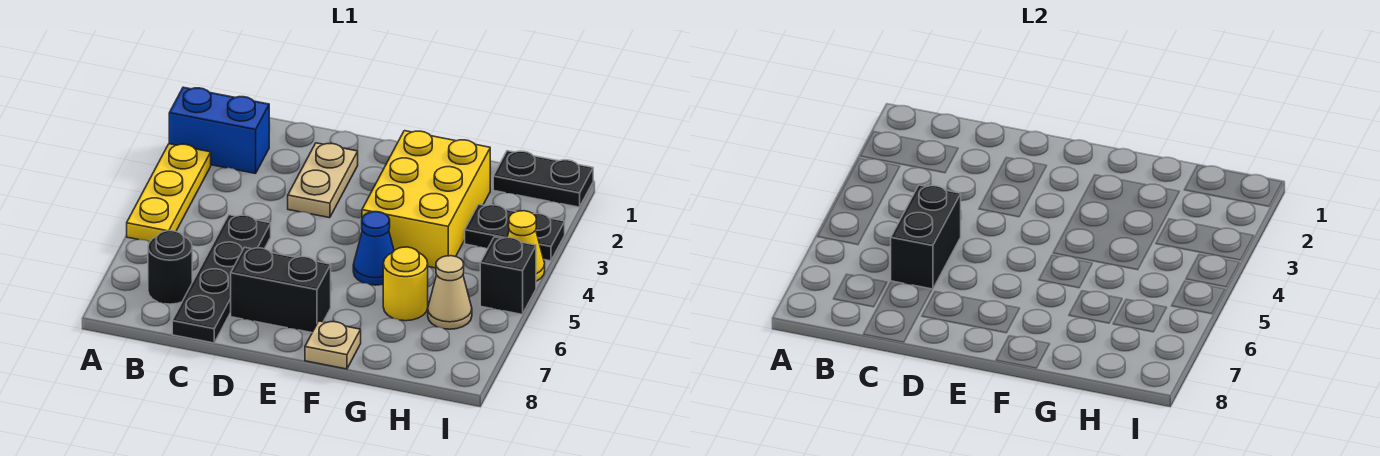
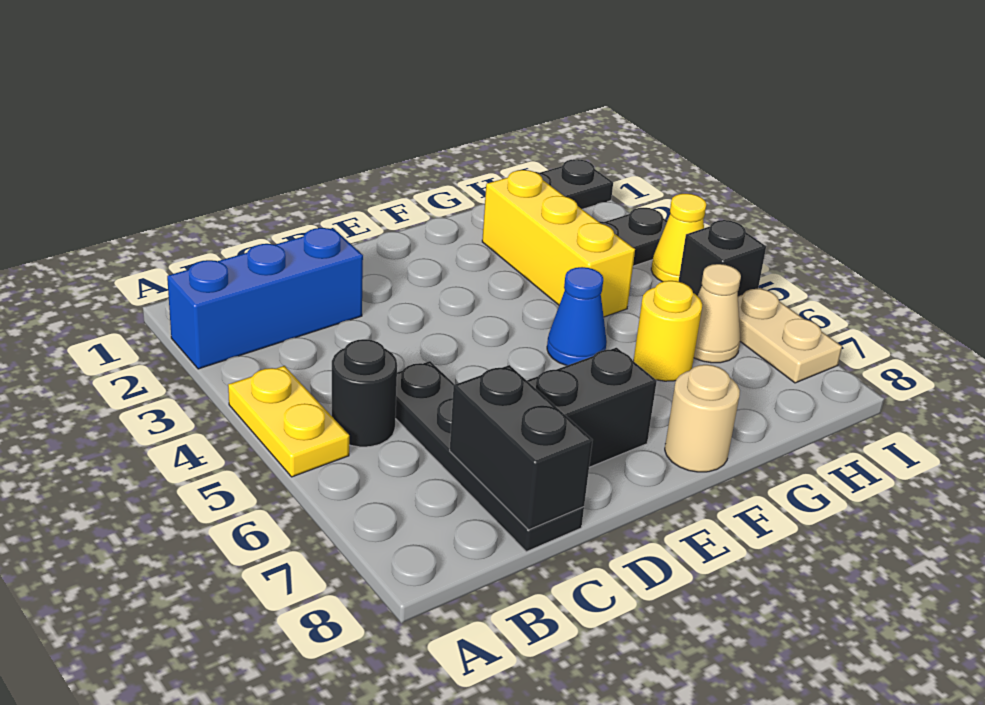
blue 1x2 brick [169,87,269,174] -> blue 1x3 brick [167,228,363,369]
yellow 1x3 plate [127,144,211,242] -> yellow 1x2 plate [228,366,349,477]
black 1x1 round brick [148,231,192,304] -> black 1x1 round brick moved to [332,339,397,447]
black 1x2 brick [891,185,961,289] -> black 1x2 brick moved to [450,365,593,530]
tan 1x2 plate [288,143,358,218] -> tan 1x2 plate moved to [738,288,842,383]
yellow 2x3 brick [362,131,490,268] -> yellow 1x3 brick [482,170,635,317]
tan 1x1 plate [305,321,361,369] -> tan 1x1 round brick [665,365,740,472]

